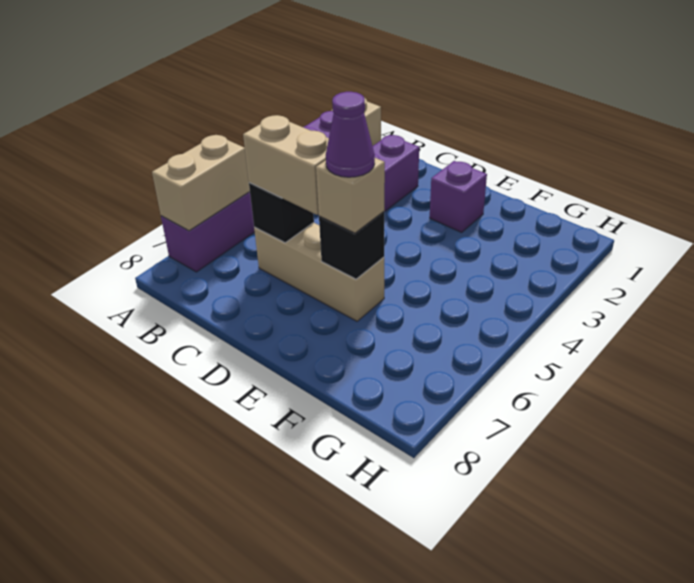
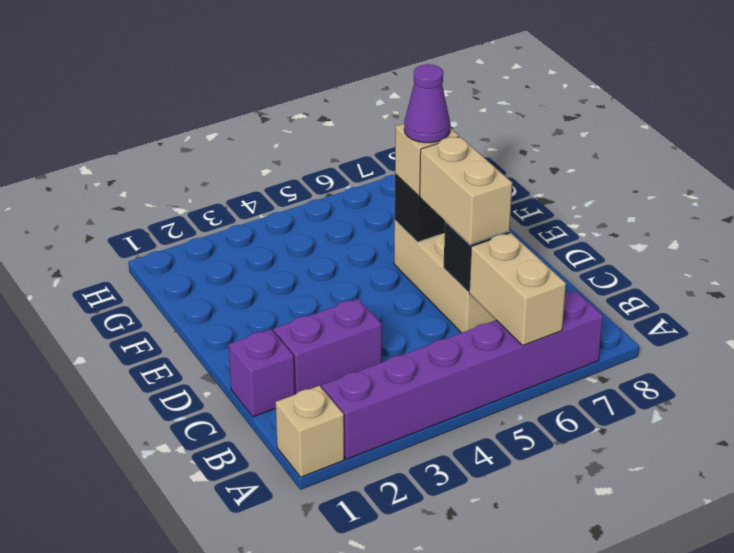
tan 1x2 brick [152,135,250,231] -> tan 1x2 brick turned to [469,233,566,346]
purple 1x1 brick [430,161,487,232] -> purple 1x1 brick moved to [229,329,295,417]

